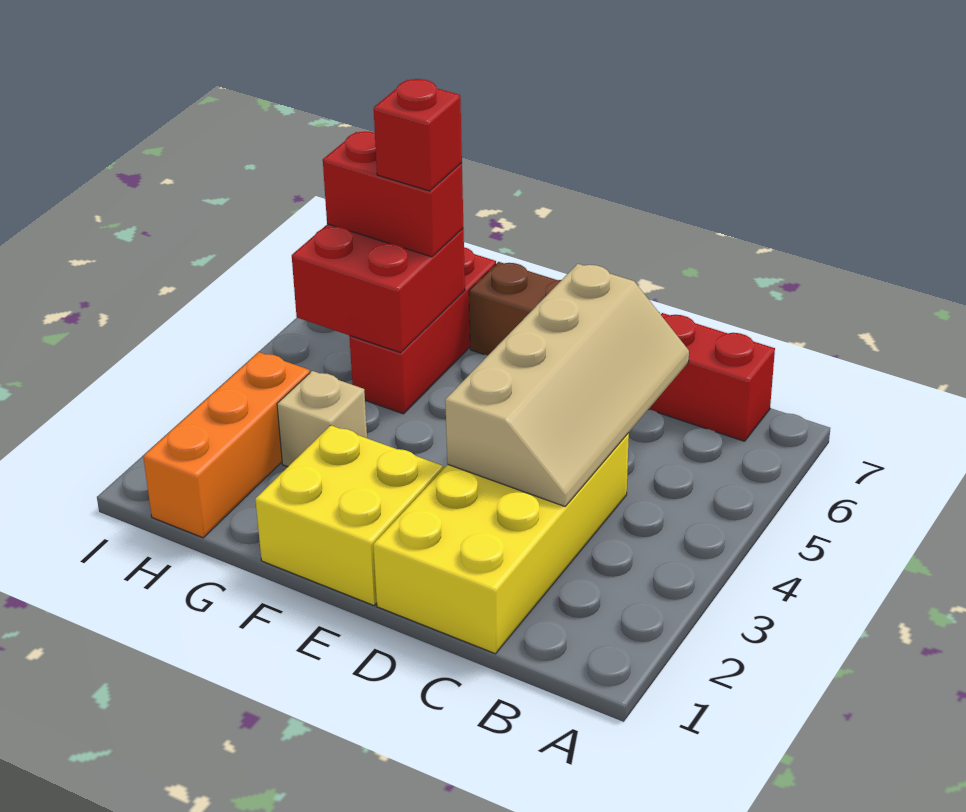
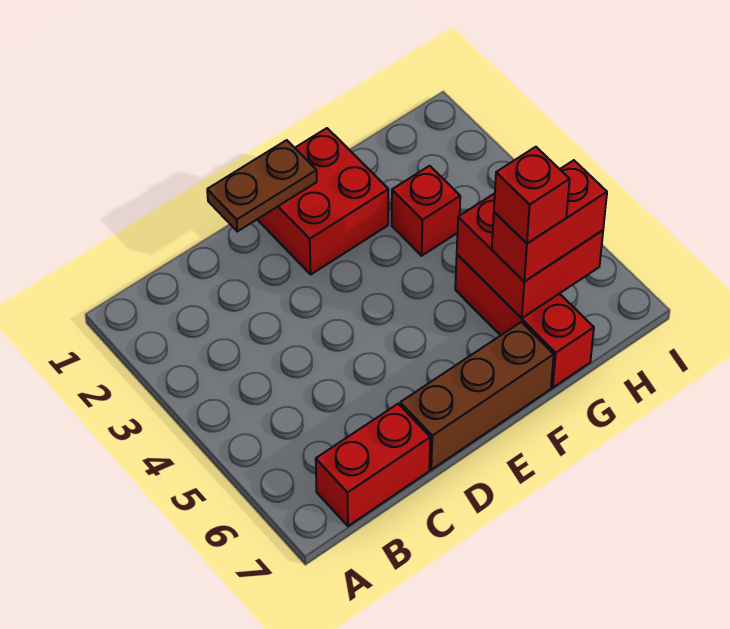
yellow 2x4 brick [373,433,629,654] -> none
tan 2x4 slope [445,264,689,506] -> none
none -> brown 1x2 plate [207,140,317,231]
yellow 2x2 brick [255,425,443,605] -> red 2x2 brick [257,128,388,274]
tan 1x1 brick [277,371,367,467] -> red 1x1 brick [392,166,460,256]
orange 1x3 brick [143,352,310,538] -> none

